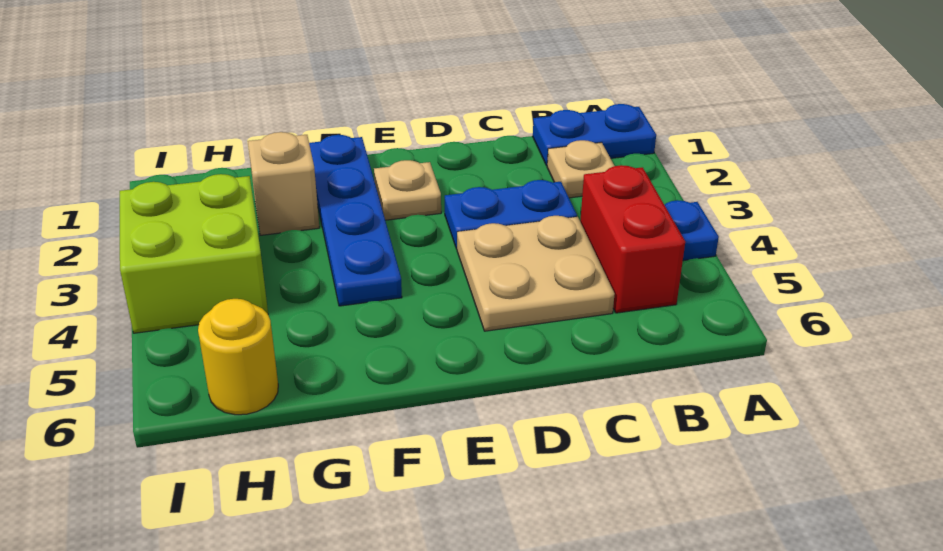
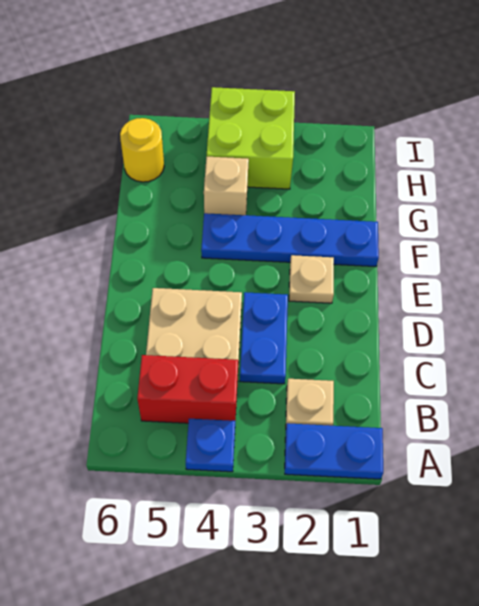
blue 1x2 plate [533,104,656,166] -> blue 1x2 plate turned to [285,423,383,479]
tan 1x1 brick [248,132,319,235] -> tan 1x1 brick moved to [204,157,249,215]

